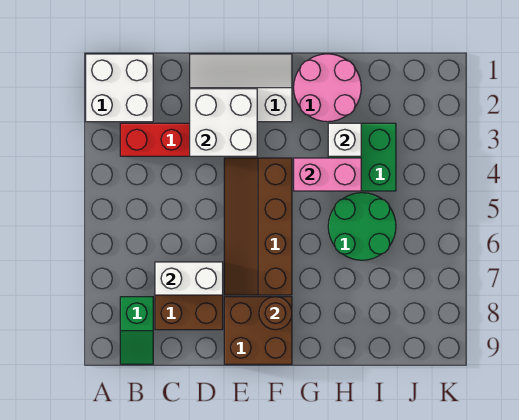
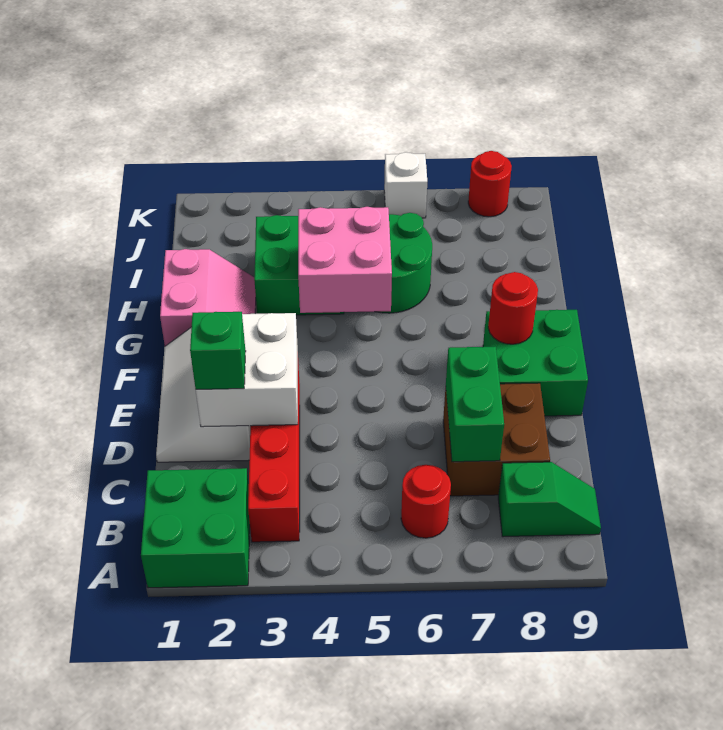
white 2x2 brick [86,54,153,122] -> green 2x2 brick [141,468,250,588]
none -> red 1x1 round brick [401,465,451,538]
white 1x2 brick [155,262,223,295] -> green 1x2 brick [446,347,504,462]
none -> green 1x1 brick [190,312,246,389]
brown 2x4 slope [224,158,292,295] -> none
brown 2x2 brick [224,297,292,364] -> green 2x2 brick [483,310,588,416]
brown 1x1 round brick [259,297,292,330] -> red 1x1 round brick [488,272,538,344]
pink 2x2 round brick [294,54,361,122] -> pink 2x2 slope [160,249,256,346]
pink 1x2 brick [294,158,361,191] -> pink 2x2 brick [298,207,392,313]
white 1x1 brick [328,123,361,156] -> white 1x1 brick moved to [384,152,427,218]
none -> red 1x1 round brick [468,151,512,217]

